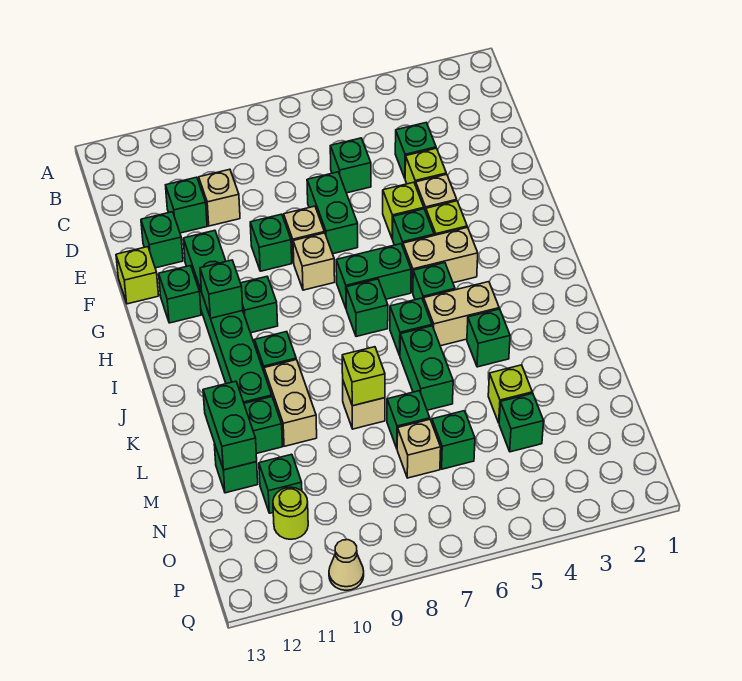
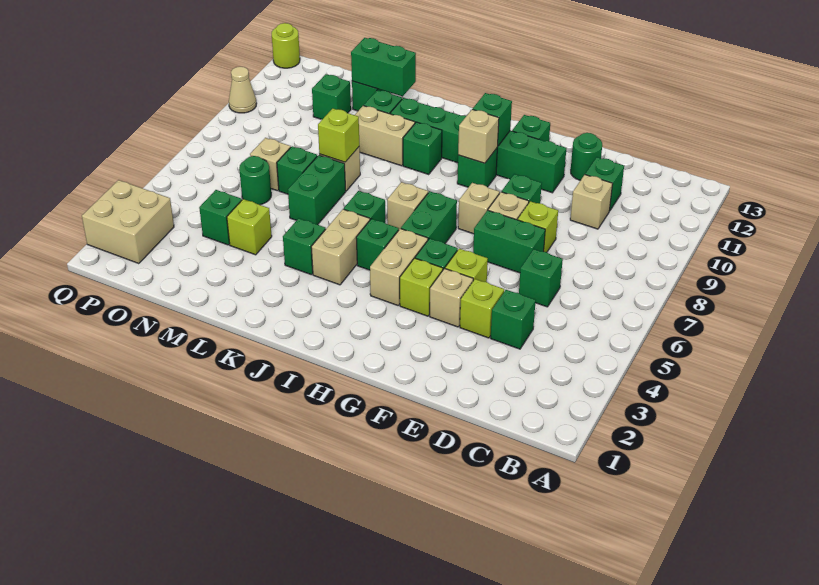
green 1x1 brick [141,212,183,268] -> green 1x1 round brick [571,133,602,180]
lime 1x1 brick [116,247,159,304] -> lime 1x1 brick moved to [518,201,558,252]
none -> tan 1x1 brick [458,109,499,163]
green 1x1 brick [346,279,388,337] -> tan 1x1 brick [387,182,428,229]
green 1x2 brick [400,326,453,410] -> green 1x2 brick turned to [288,155,346,225]
green 1x1 brick [432,411,475,469] -> green 1x1 round brick [239,156,271,205]
lime 1x1 round brick [273,487,308,539] -> lime 1x1 round brick moved to [272,23,300,68]
none -> tan 2x2 brick [82,180,174,264]

